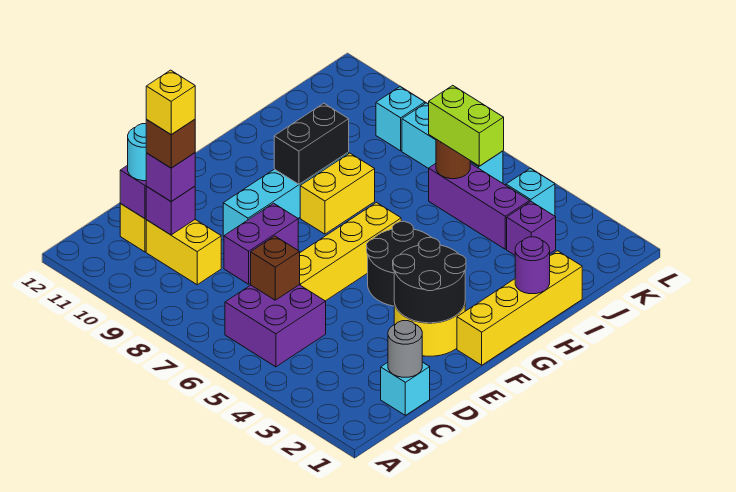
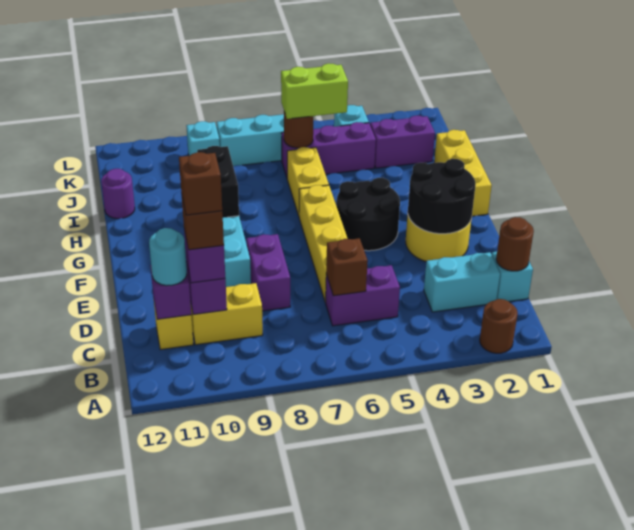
none -> brown 1x1 round brick [480,299,518,353]
purple 2x2 brick [225,285,326,367] -> purple 1x2 brick [326,265,400,326]
grey 1x1 round brick [388,321,422,377] -> brown 1x1 round brick [496,217,534,271]
none -> cyan 1x2 brick [424,252,500,312]
yellow 1x1 brick [146,70,195,134] -> brown 1x1 brick [179,152,222,215]
yellow 1x4 brick [457,251,582,365] -> yellow 1x3 brick [434,130,492,216]
yellow 1x2 brick [300,153,375,234] -> yellow 1x2 brick moved to [287,147,329,216]
purple 1x1 round brick [515,237,550,294] -> purple 1x1 round brick moved to [101,169,135,219]
purple 1x1 brick [507,201,556,255] -> purple 1x2 brick [370,116,435,168]

